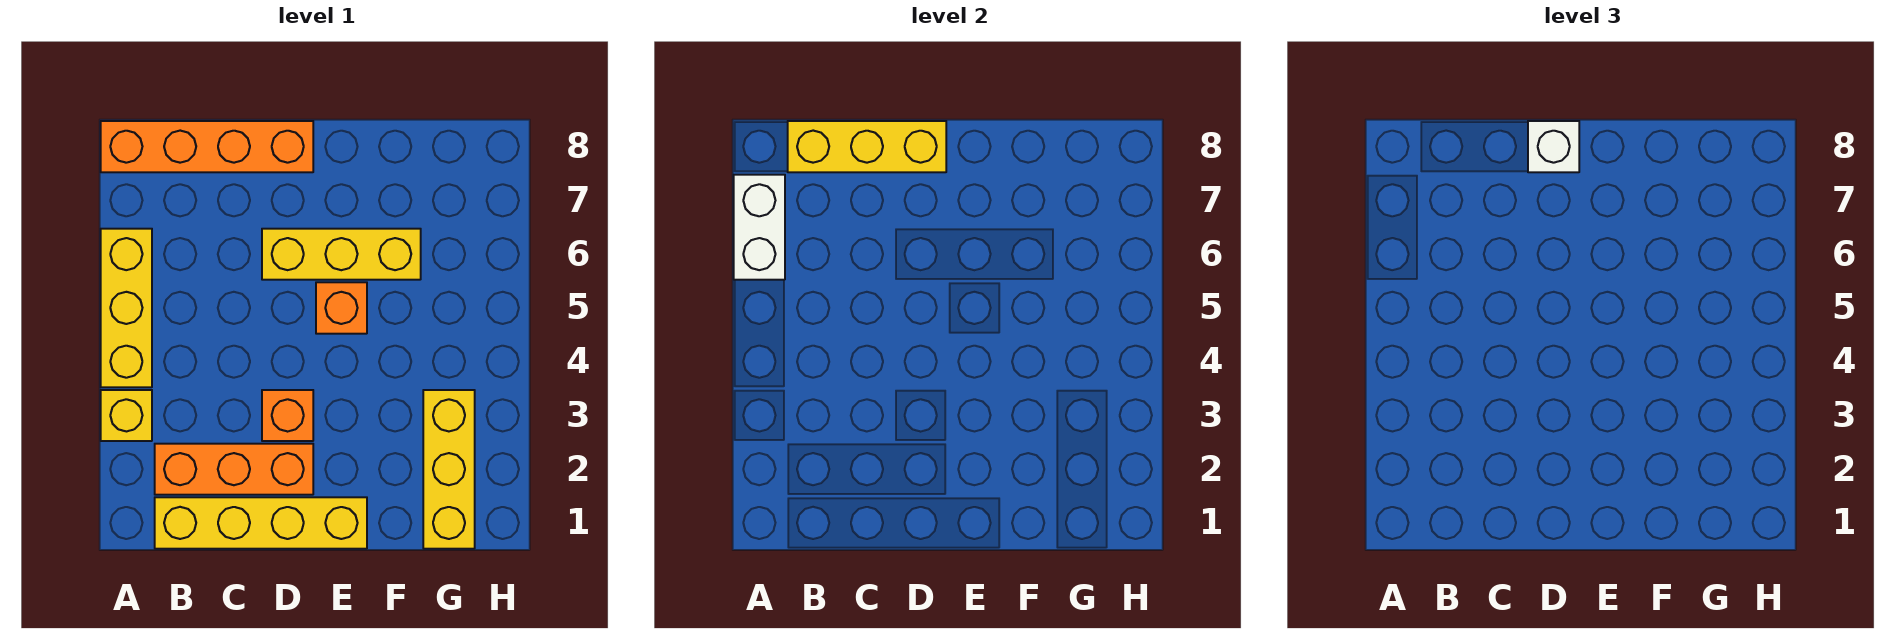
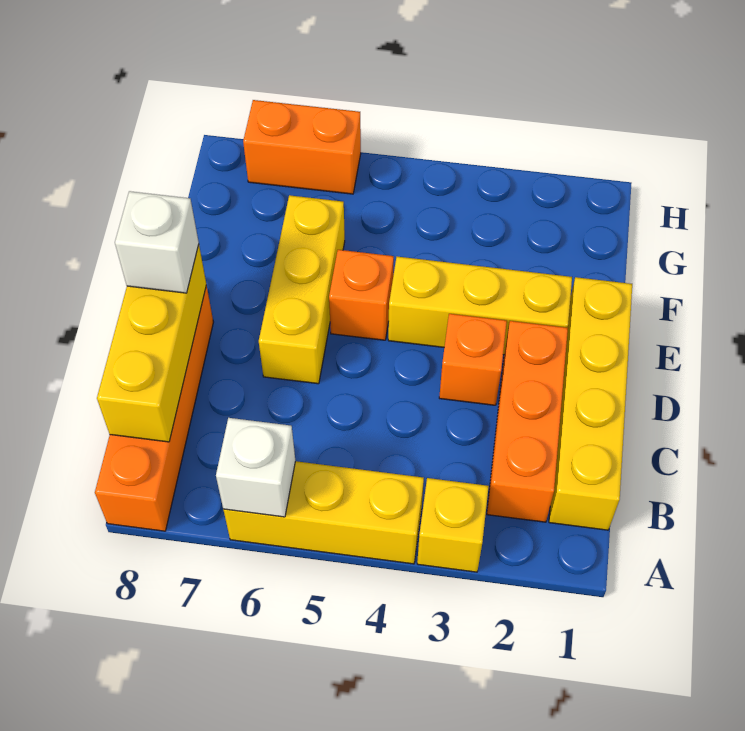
white 1x2 brick [734,175,785,280] -> white 1x1 brick [216,418,295,517]
yellow 1x3 brick [423,390,475,549] -> yellow 1x3 brick moved to [388,257,572,355]
none -> orange 1x2 brick [243,100,361,194]

